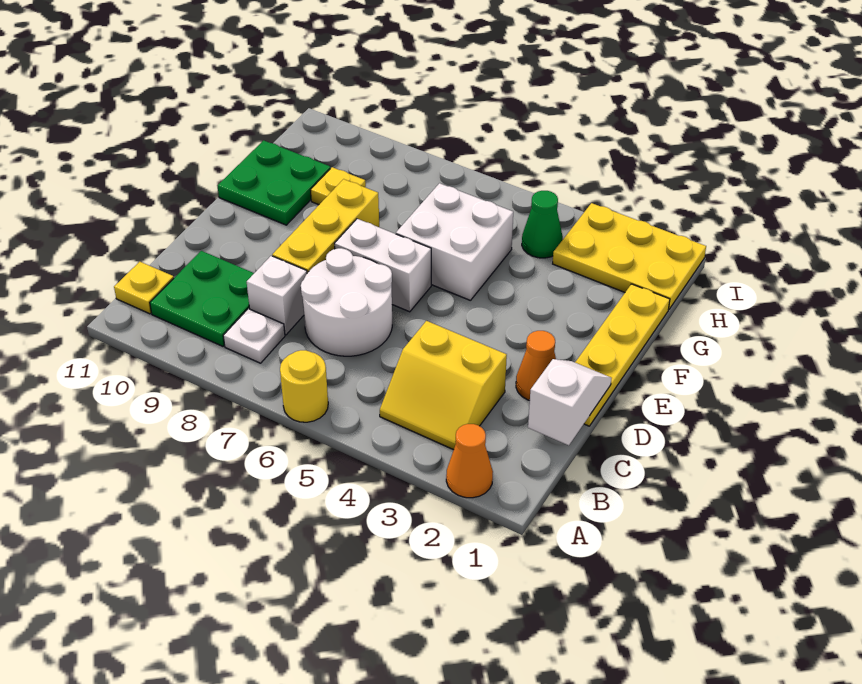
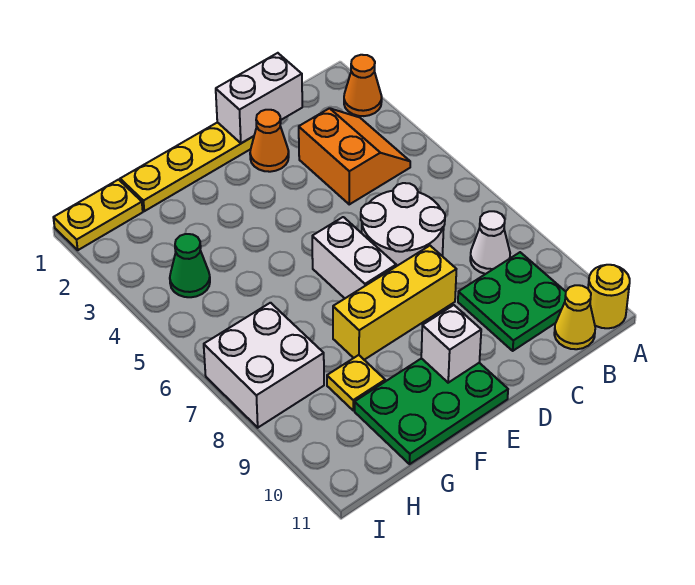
yellow 1x1 round brick [280,350,328,422] -> yellow 1x1 round brick moved to [588,265,630,328]
yellow 2x2 slope [380,321,507,450] -> orange 2x2 slope [299,108,410,204]
white 1x1 plate [223,309,285,363] -> white 1x1 cone [470,211,510,274]
yellow 1x1 plate [114,262,174,314] -> yellow 1x1 cone [554,285,595,349]
white 1x2 slope [528,359,612,445] -> white 1x2 brick [216,53,302,143]
white 1x1 brick [247,256,307,335] -> white 1x1 brick moved to [421,305,481,383]
white 2x2 brick [396,183,513,301] -> white 2x2 brick moved to [204,303,324,428]
green 2x2 plate [218,140,330,225] -> green 2x3 plate [355,358,508,464]
yellow 2x3 plate [553,203,706,310] -> yellow 1x2 plate [53,180,143,250]

